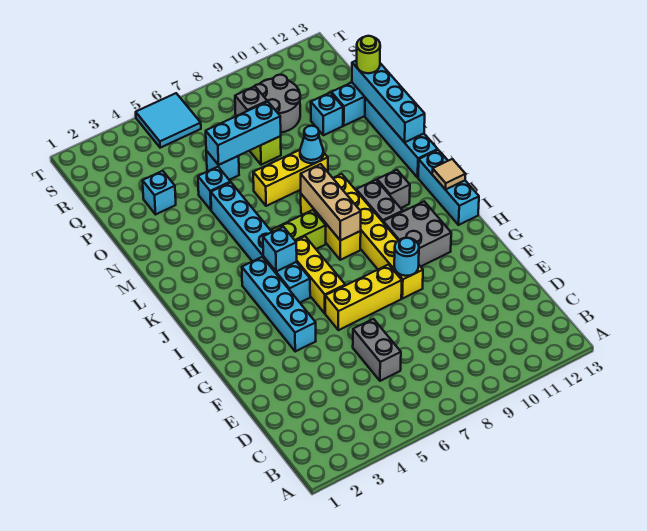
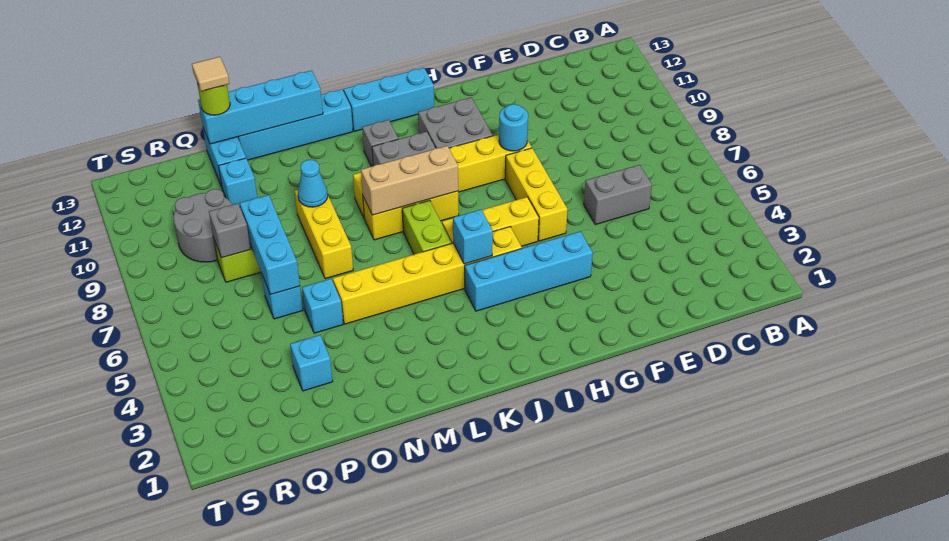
cyan 1x6 brick [211,182,310,302] -> yellow 1x6 brick [333,227,522,324]
tan 1x1 tile [432,159,465,190] -> tan 1x1 tile moved to [192,57,229,91]
cyan 2x2 tile [136,93,201,148] -> none

